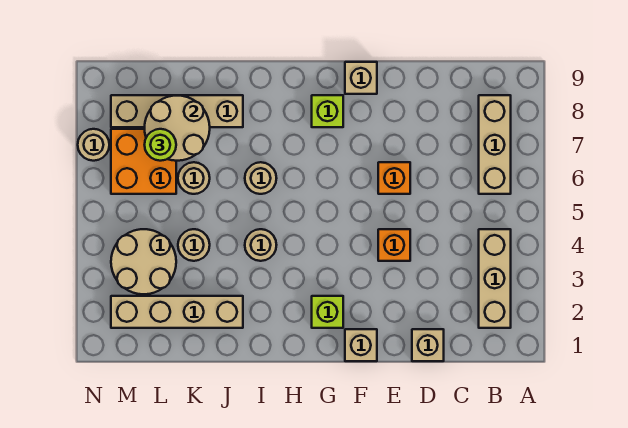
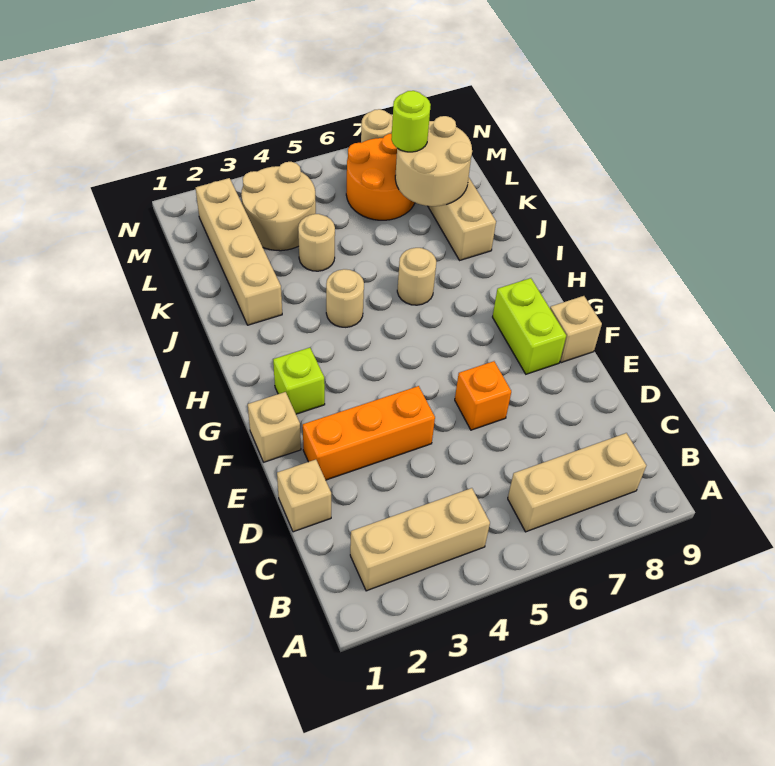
orange 1x1 brick [378,229,410,261] -> orange 1x3 brick [303,386,435,480]
lime 1x1 brick [312,95,343,127] -> lime 1x2 brick [493,278,566,374]
tan 1x1 round brick [178,162,210,194] -> none
orange 2x2 brick [111,129,176,194] -> orange 2x2 round brick [346,134,415,220]

